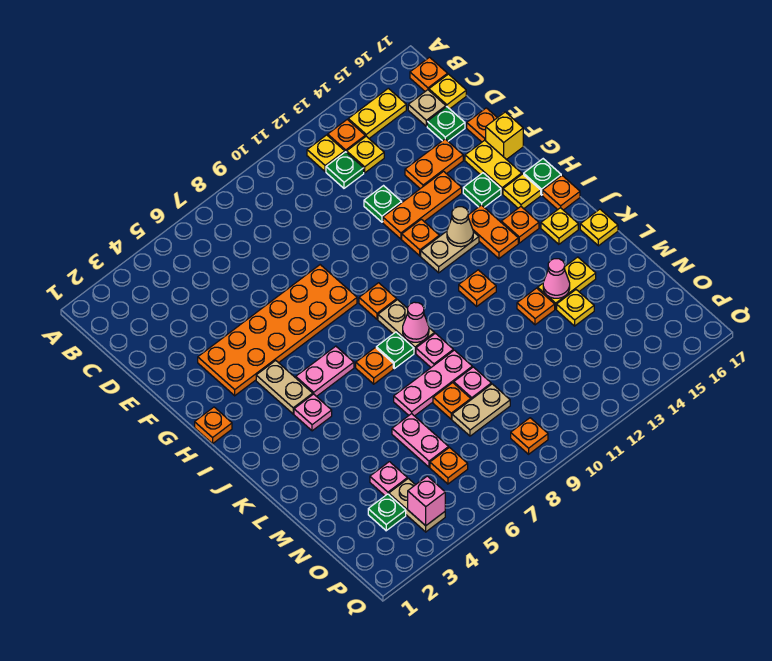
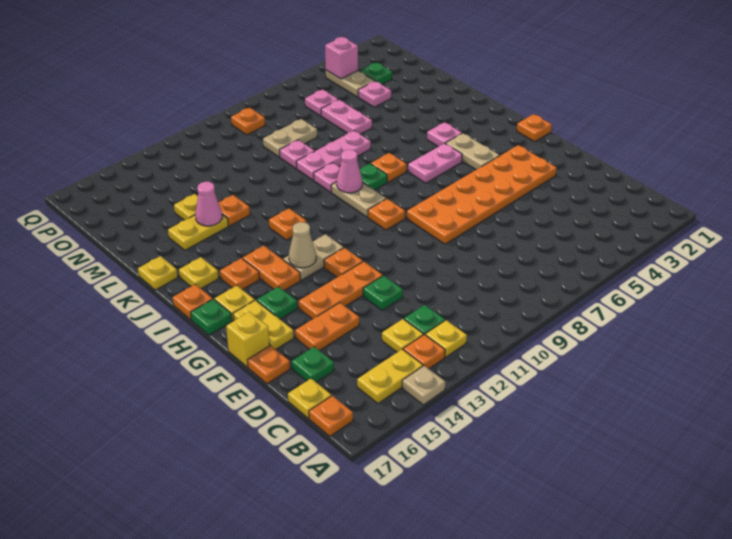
tan 1x1 plate [408,90,446,126] -> tan 1x1 plate moved to [402,366,445,405]
orange 1x1 plate [433,383,471,419] -> none
orange 1x1 plate [430,448,468,484] -> pink 1x1 plate [305,89,338,116]

